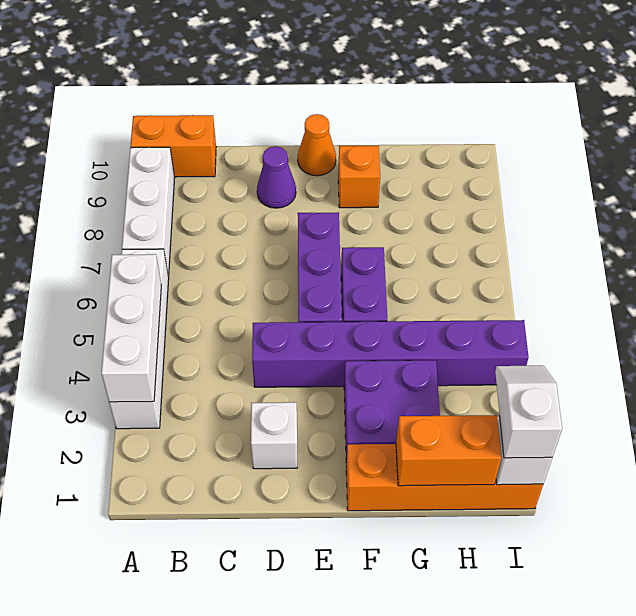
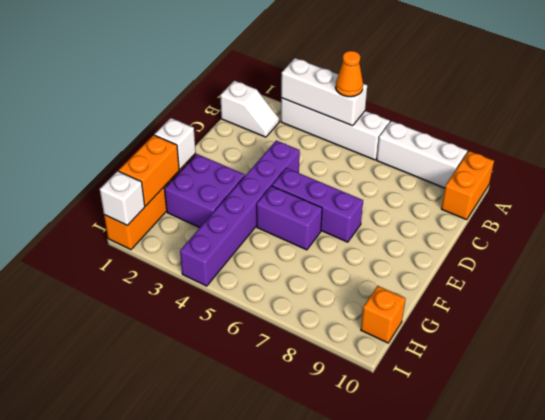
white 1x1 brick [251,402,297,469] -> white 1x1 brick moved to [154,118,196,169]
purple 1x1 cone [257,146,296,208] -> none
orange 1x1 cone [298,114,336,176] -> orange 1x1 cone moved to [336,51,363,97]
orange 1x1 brick [338,146,380,208] -> orange 1x1 brick moved to [361,286,406,343]
white 1x2 slope [495,366,562,458] -> white 1x2 slope moved to [220,81,279,137]

